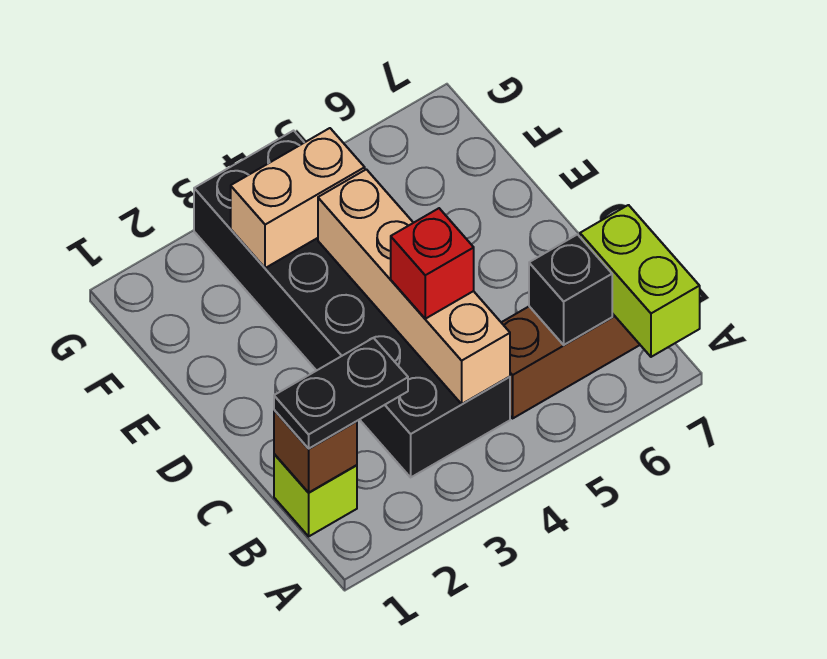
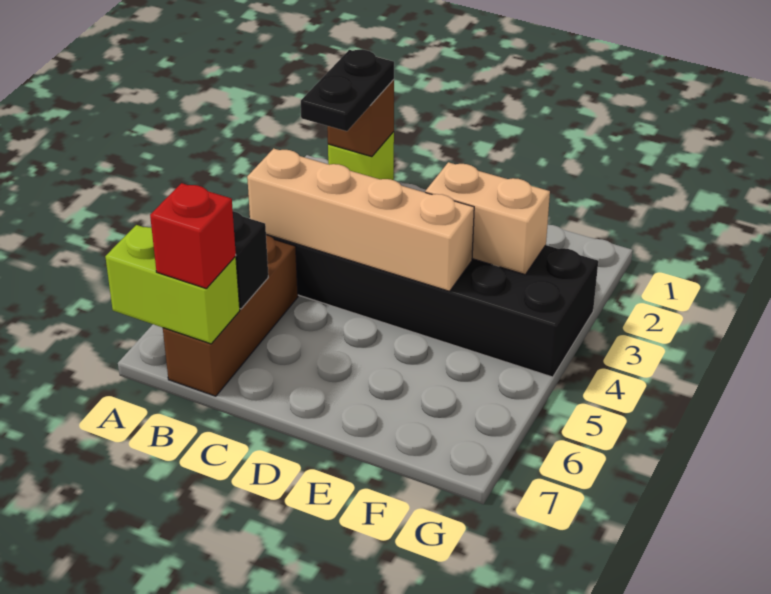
red 1x1 brick [391,208,474,319] -> red 1x1 brick moved to [150,183,236,288]
tan 1x2 brick [231,128,365,268] -> tan 1x2 brick turned to [425,162,550,275]

